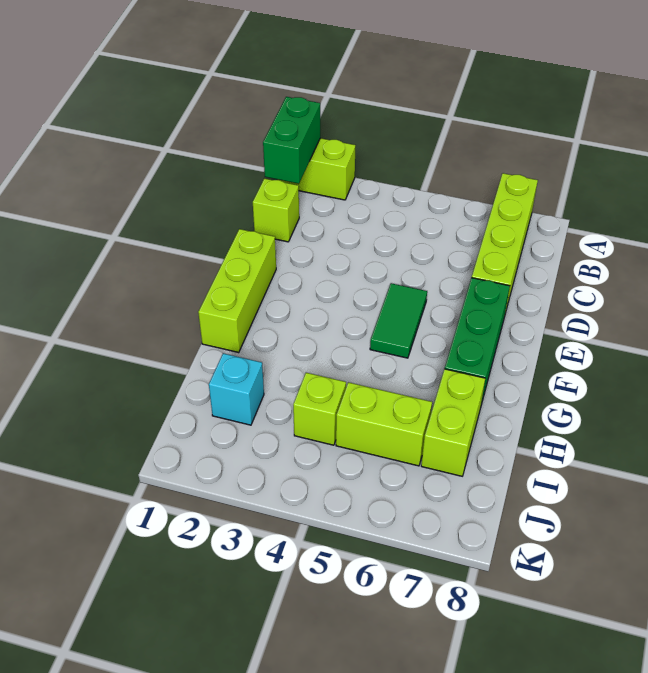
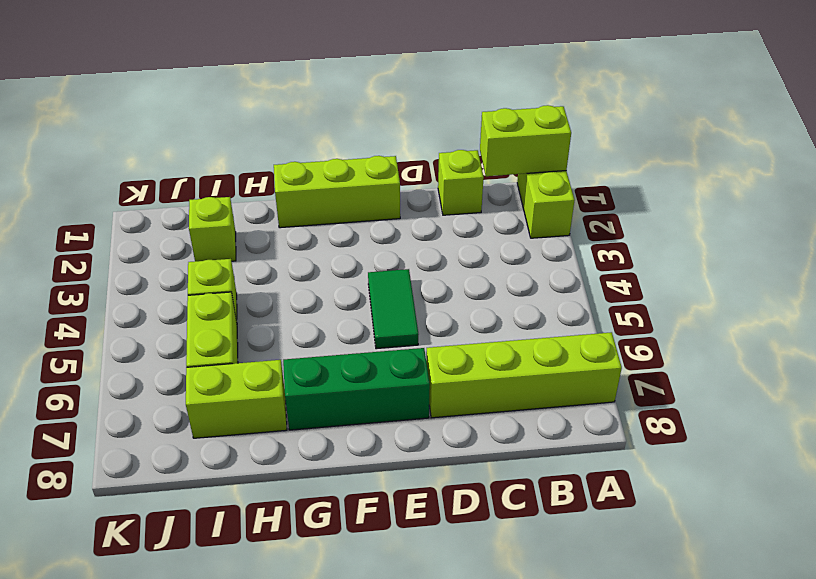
green 1x2 brick [263,97,320,184] -> lime 1x2 brick [480,105,571,176]
green 1x2 tile [370,283,427,358] -> green 1x2 tile turned to [368,269,419,349]
cyan 1x1 brick [209,353,264,425] -> lime 1x1 brick [189,197,236,261]

